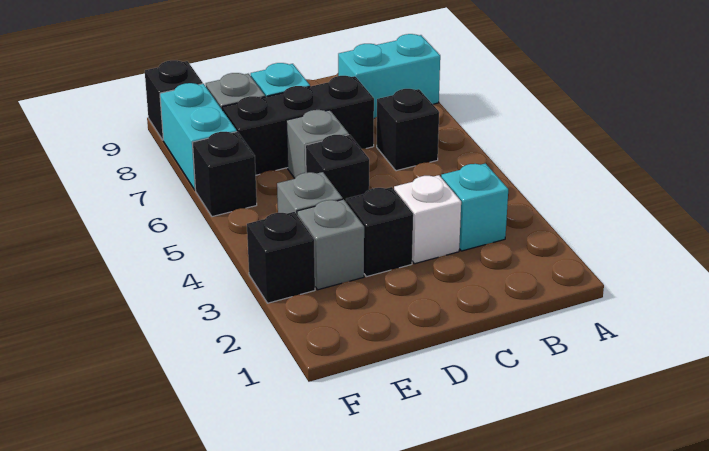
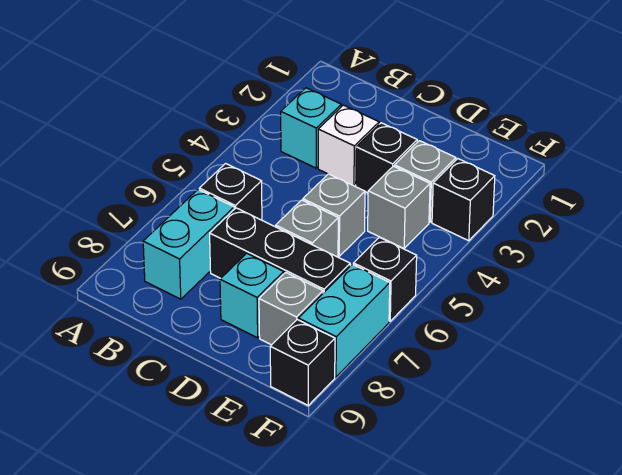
cyan 1x2 brick [338,34,440,118] -> cyan 1x2 brick turned to [143,190,234,299]
black 1x1 brick [305,135,369,202] -> grey 1x1 brick [303,174,365,256]

